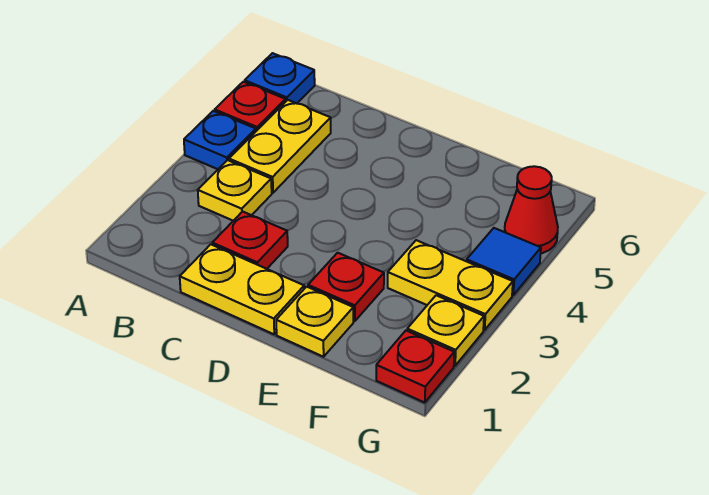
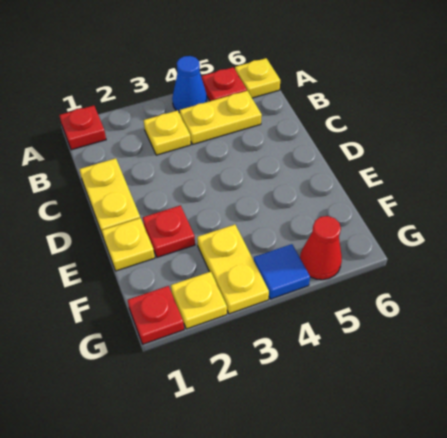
blue 1x1 plate [184,111,256,169] -> blue 1x1 cone [172,56,207,113]
blue 1x1 plate [245,53,315,104] -> yellow 1x1 plate [235,58,280,98]
red 1x1 plate [212,212,288,269] -> red 1x1 plate moved to [59,105,106,150]

